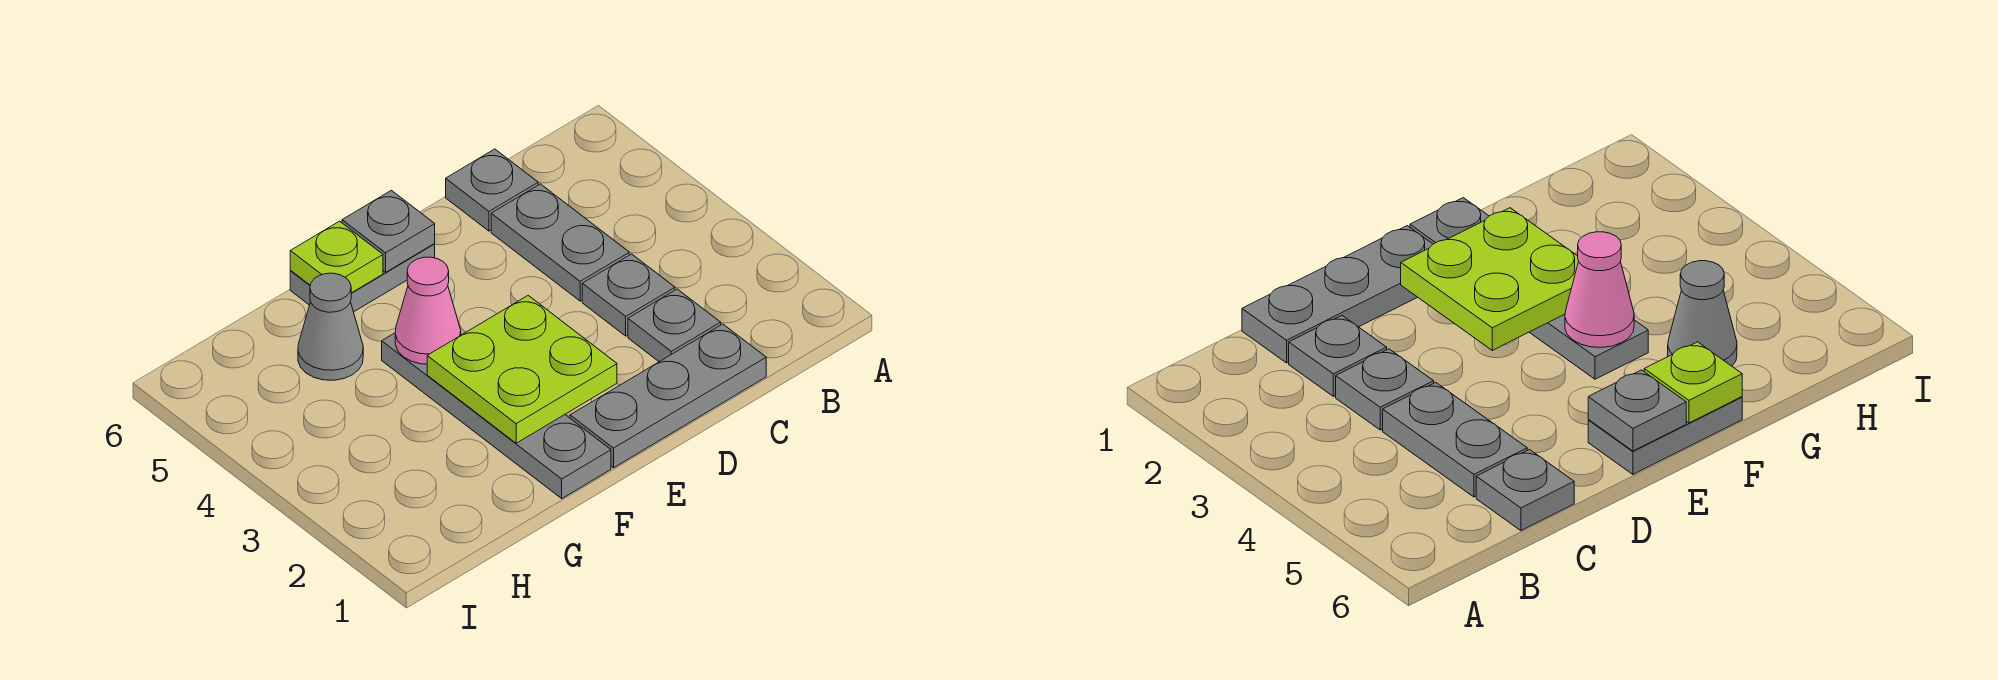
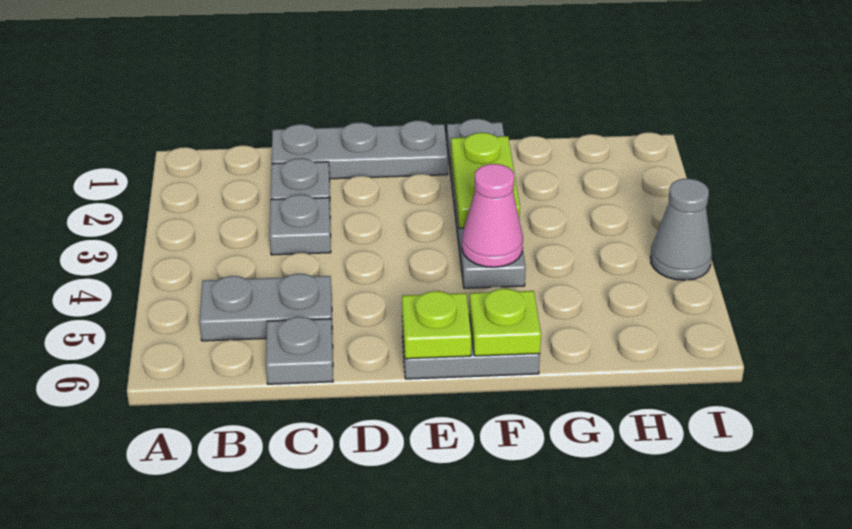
grey 1x2 plate [491,184,629,301] -> grey 1x2 plate turned to [199,274,332,341]
lime 2x2 plate [427,296,617,443] -> lime 1x2 plate [451,133,520,229]
grey 1x1 plate [342,190,435,272] -> lime 1x1 plate [402,291,471,359]
grey 1x1 cone [298,273,363,380] -> grey 1x1 cone moved to [650,179,712,280]

